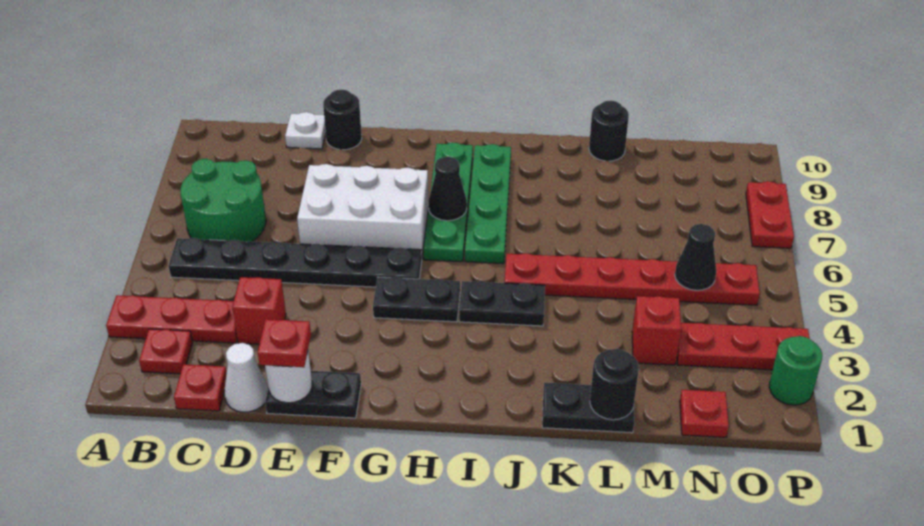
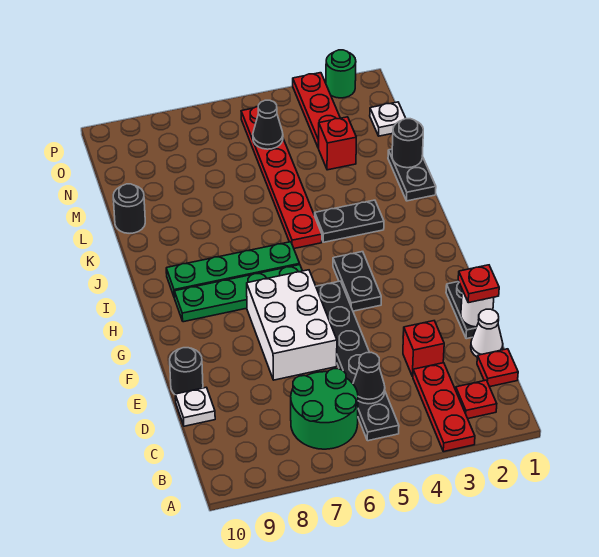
black 1x1 cone [428,157,467,221] -> black 1x1 cone moved to [353,352,385,404]
black 1x2 plate [459,281,545,326] -> black 1x2 plate turned to [315,200,384,242]
red 1x1 plate [680,390,729,437] -> white 1x1 plate [370,102,406,136]
red 1x2 plate [746,181,794,248] -> none

